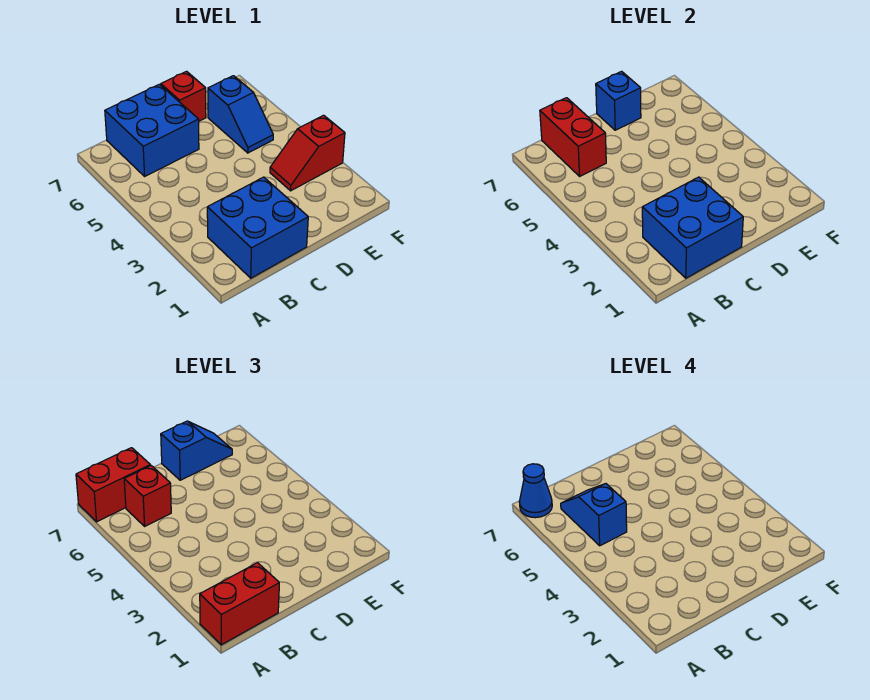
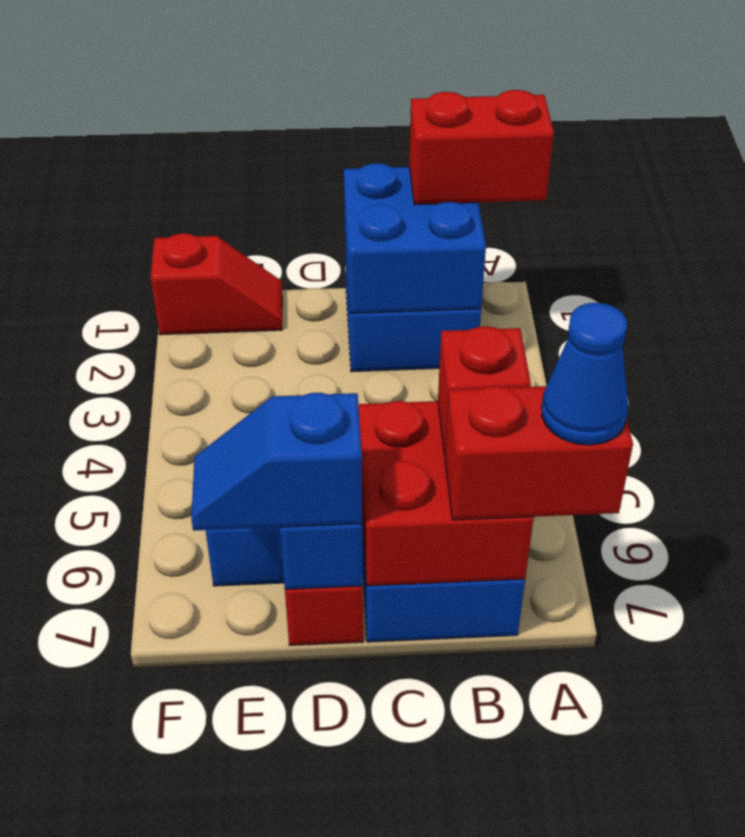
blue 1x2 slope [561,484,627,546] -> none
red 1x2 brick [540,98,606,176] -> red 2x2 brick [359,401,534,586]
red 1x2 slope [270,115,345,191] -> red 1x2 slope moved to [151,233,282,335]

